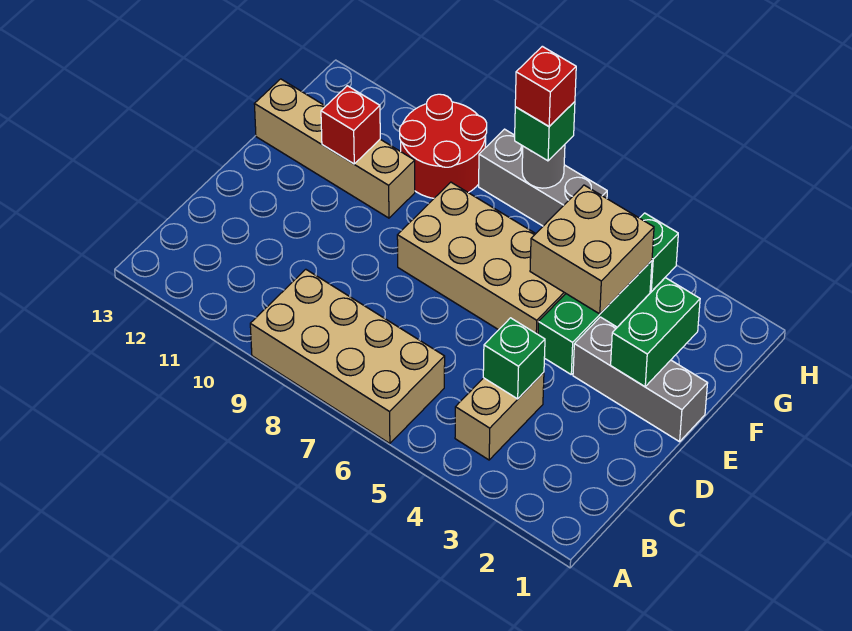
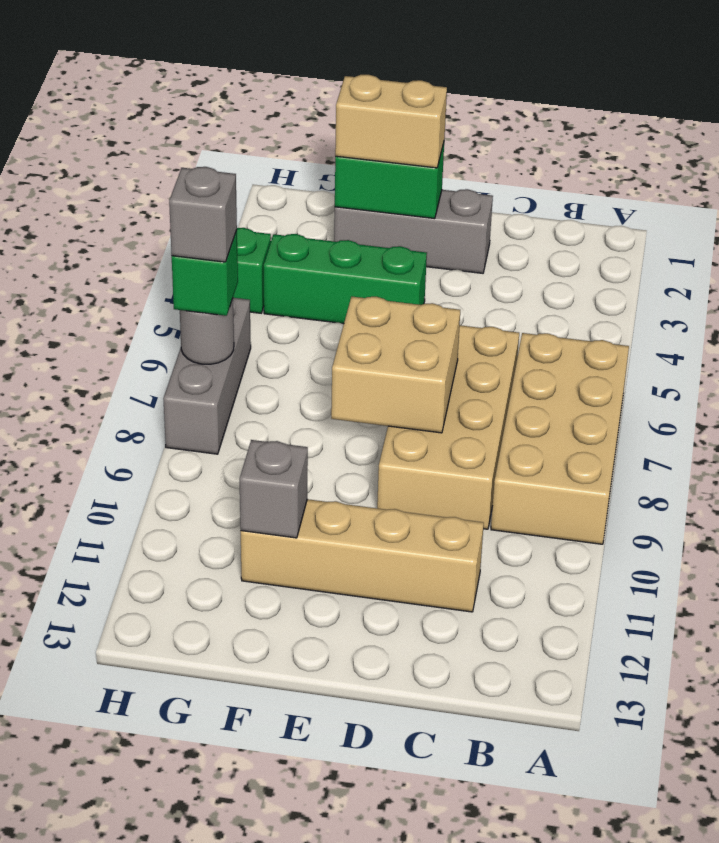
tan 1x2 brick [455,372,544,460] -> tan 1x2 brick moved to [335,75,447,168]
green 1x1 brick [483,318,545,399] -> none
grey 1x3 brick [573,317,708,442] -> grey 1x3 brick turned to [334,189,493,273]
tan 2x4 brick [397,182,566,334] -> tan 2x4 brick moved to [377,325,519,529]
tan 2x2 brick [530,185,654,314] -> tan 2x2 brick moved to [331,297,460,433]
tan 1x4 brick [254,79,415,218] -> tan 1x4 brick turned to [241,499,484,612]
red 1x1 brick [321,86,380,164] -> grey 1x1 brick [240,440,308,538]
red 2x2 round brick [400,94,487,198] -> none
red 1x1 brick [515,46,576,126] -> grey 1x1 brick [169,167,237,262]

